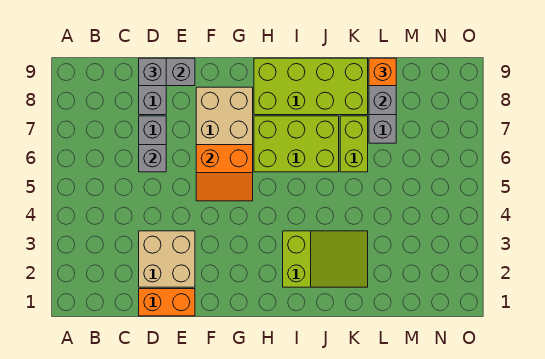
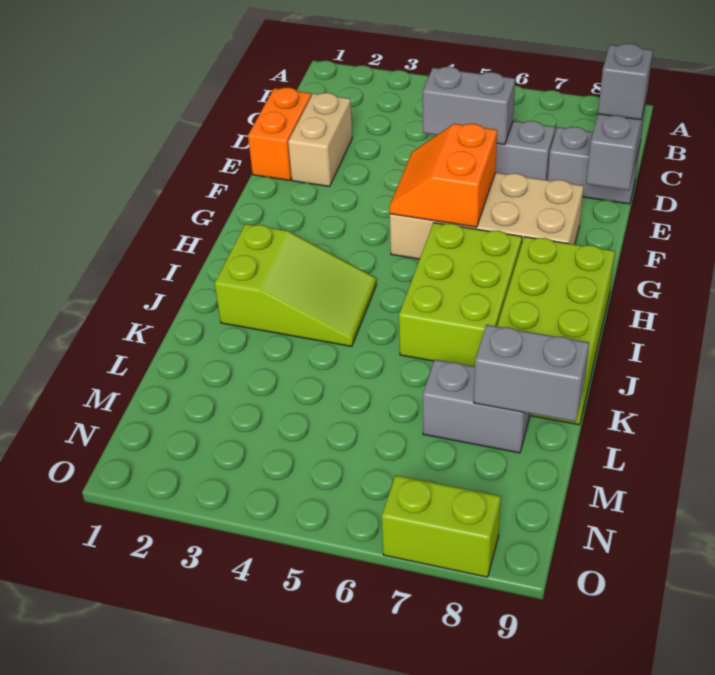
tan 2x2 brick [139,231,195,287] -> tan 1x2 brick [288,93,352,187]
grey 1x1 brick [139,145,166,172] -> grey 1x2 brick [423,67,515,145]
lime 2x3 slope [283,231,368,287] -> lime 2x3 slope turned to [215,224,376,346]
lime 1x2 brick [340,116,368,172] -> lime 1x2 brick moved to [382,475,501,577]
orange 1x1 brick [369,58,396,86] -> none

